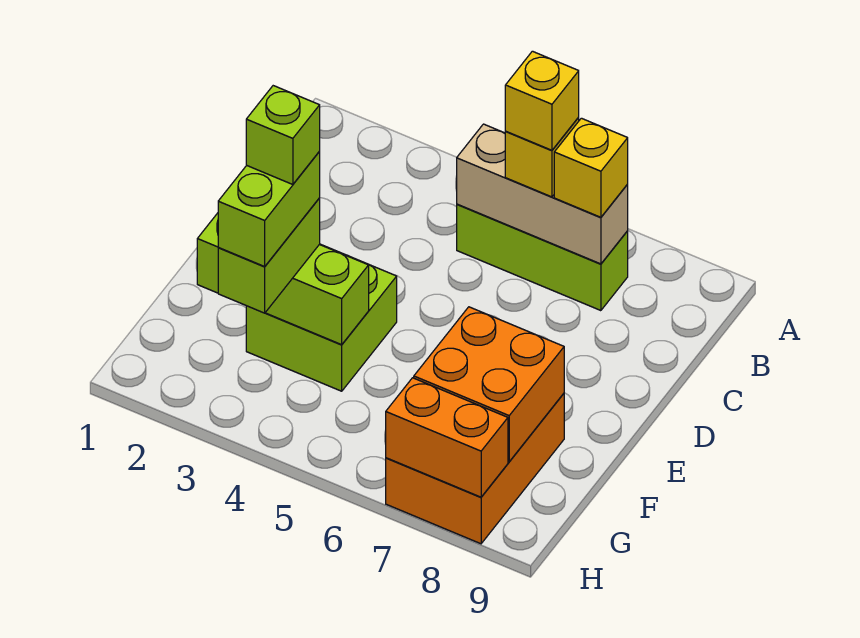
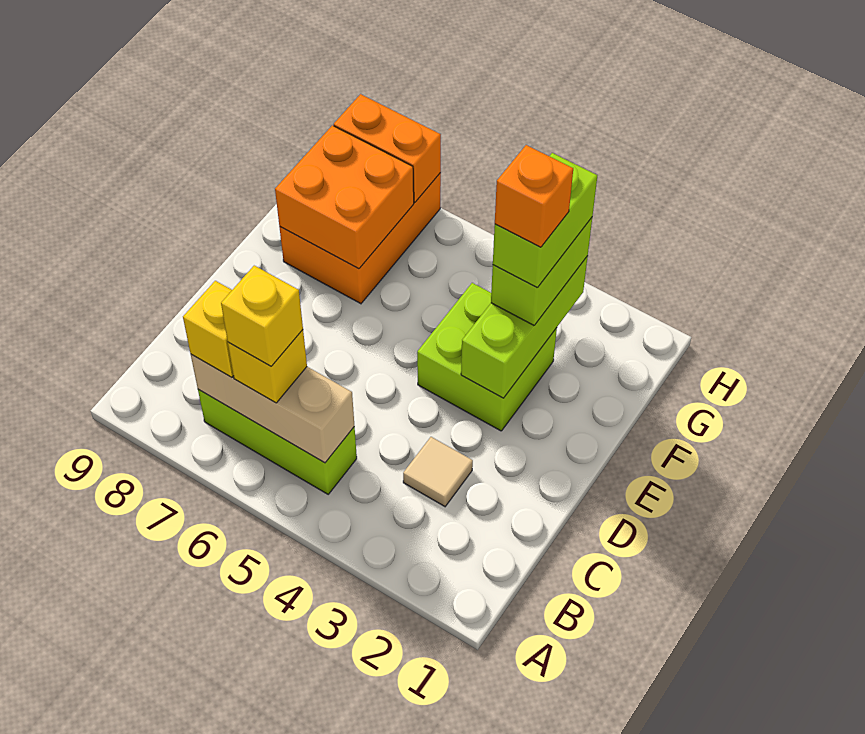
none -> tan 1x1 tile [403,437,473,506]
lime 1x3 brick [197,213,369,345] -> lime 1x3 brick turned to [461,256,588,398]
lime 1x1 brick [246,86,320,185] -> orange 1x1 brick [495,145,573,247]

